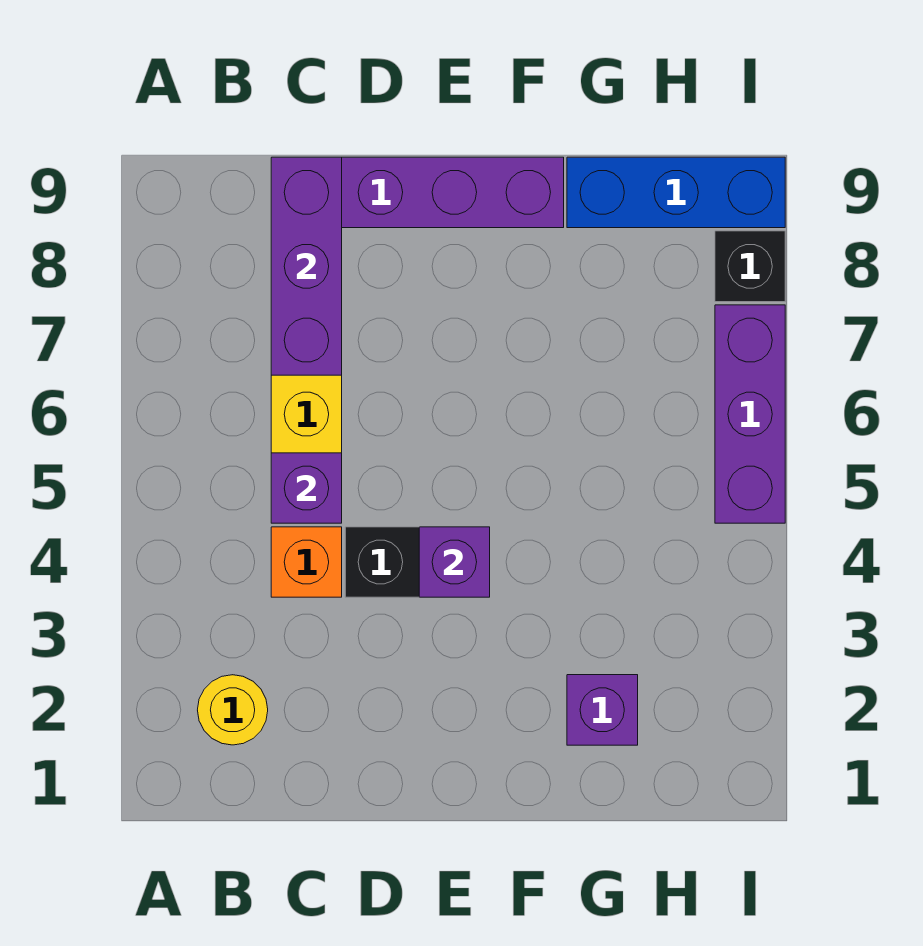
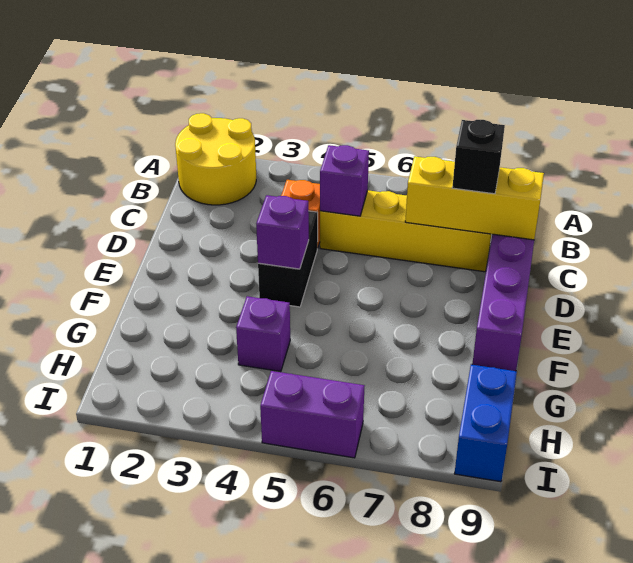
yellow 1x1 round brick [198,675,268,745] -> yellow 2x2 round brick [175,113,256,205]
purple 1x3 brick [271,157,342,375] -> yellow 1x3 brick [405,156,544,240]
purple 1x1 brick [567,675,638,745] -> purple 1x1 brick moved to [236,296,290,371]
blue 1x3 brick [567,157,785,228] -> blue 1x2 brick [454,365,517,482]
purple 1x3 brick [715,305,785,523] -> purple 1x2 brick [260,371,364,458]
black 1x1 brick [715,231,785,302] -> black 1x1 brick moved to [452,120,505,194]

